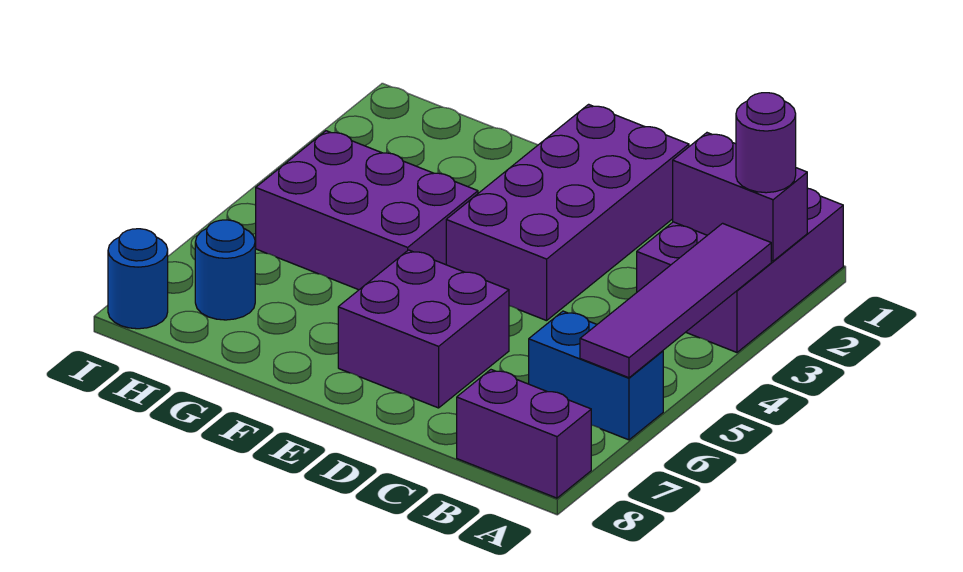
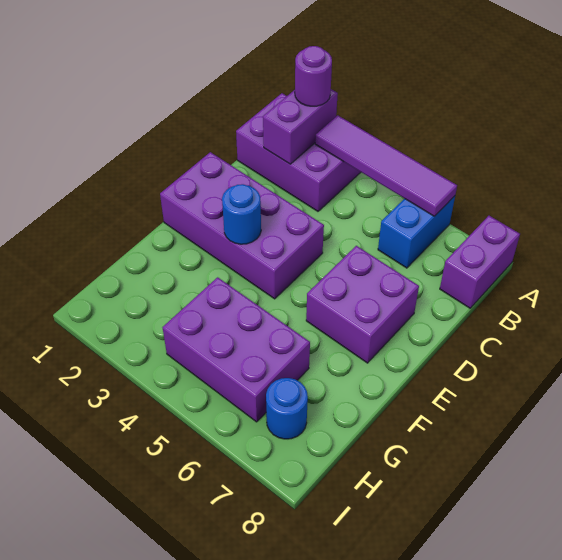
purple 2x3 brick [256,131,478,290] -> purple 2x3 brick turned to [163,277,310,422]
blue 1x1 round brick [108,229,168,329] -> blue 1x1 round brick moved to [222,184,261,244]

